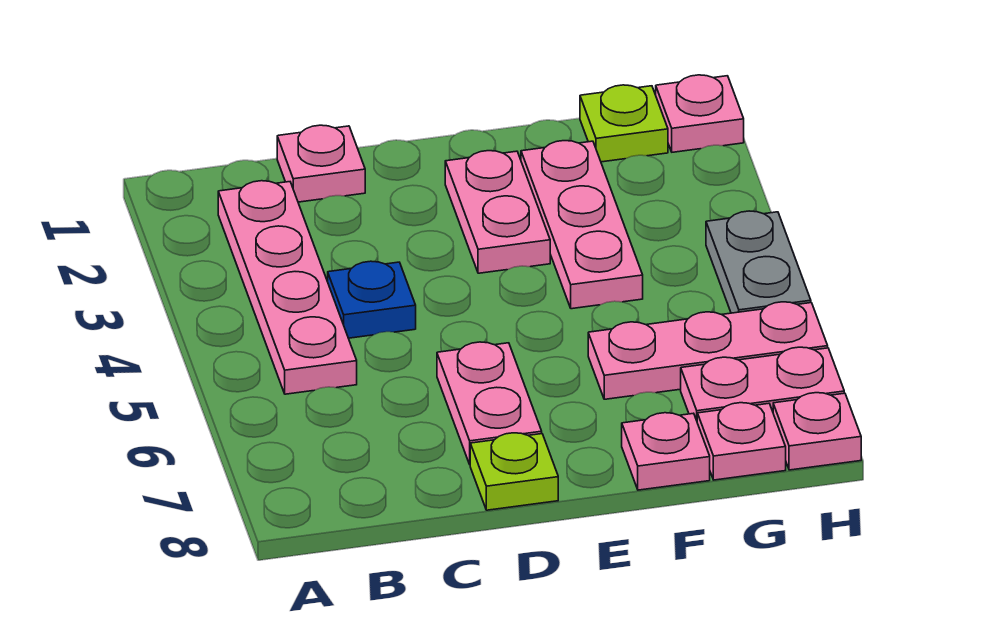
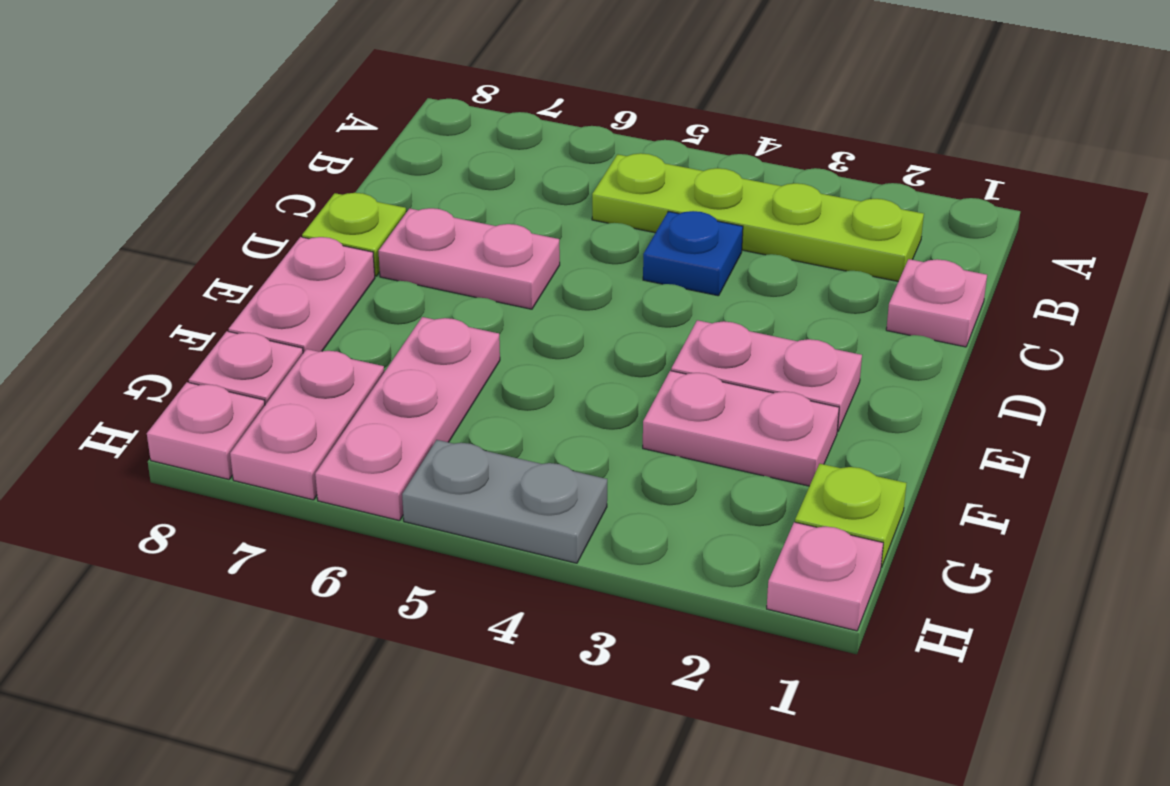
pink 1x4 plate [218,181,357,394] -> lime 1x4 plate [592,153,924,282]
pink 1x3 plate [521,141,643,309] -> pink 1x2 plate [643,371,839,486]
pink 1x1 plate [622,413,710,490] -> pink 1x2 plate [229,237,375,353]

